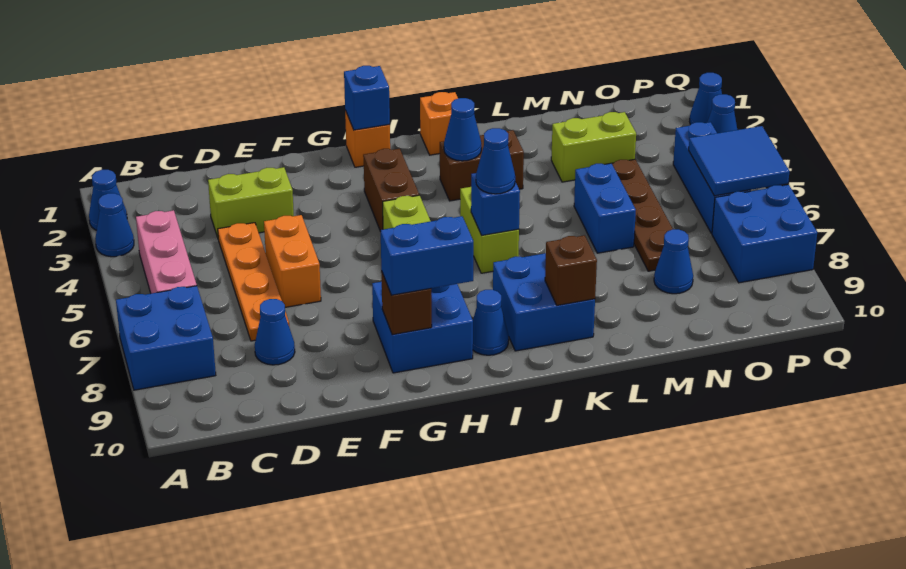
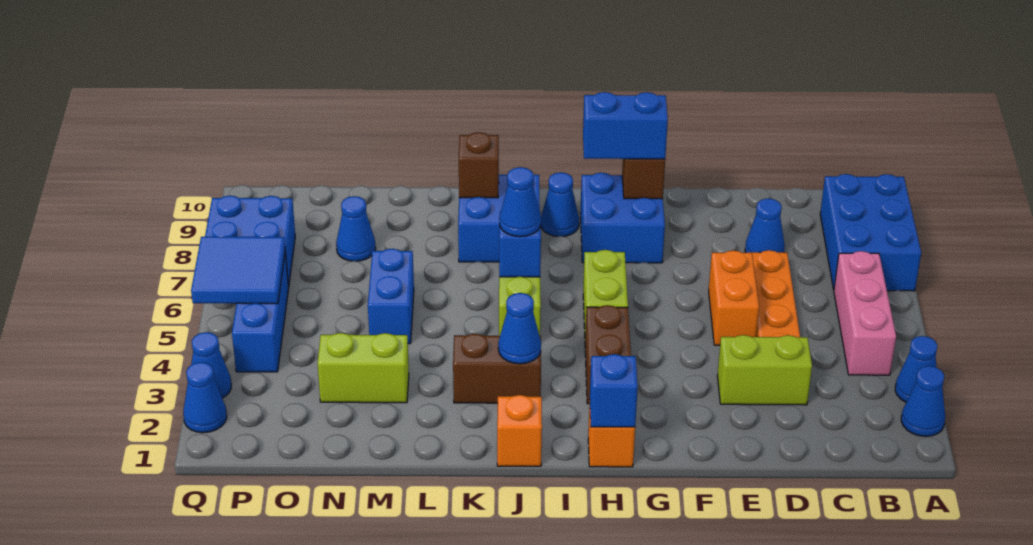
blue 2x2 brick [116,286,216,390] -> blue 2x3 brick [820,174,921,291]
brown 1x4 plate [612,159,673,271] -> none

